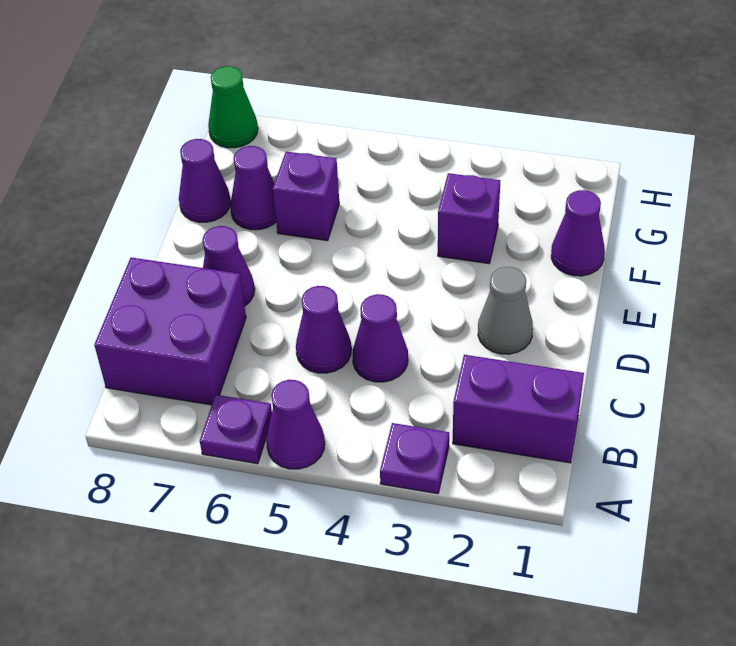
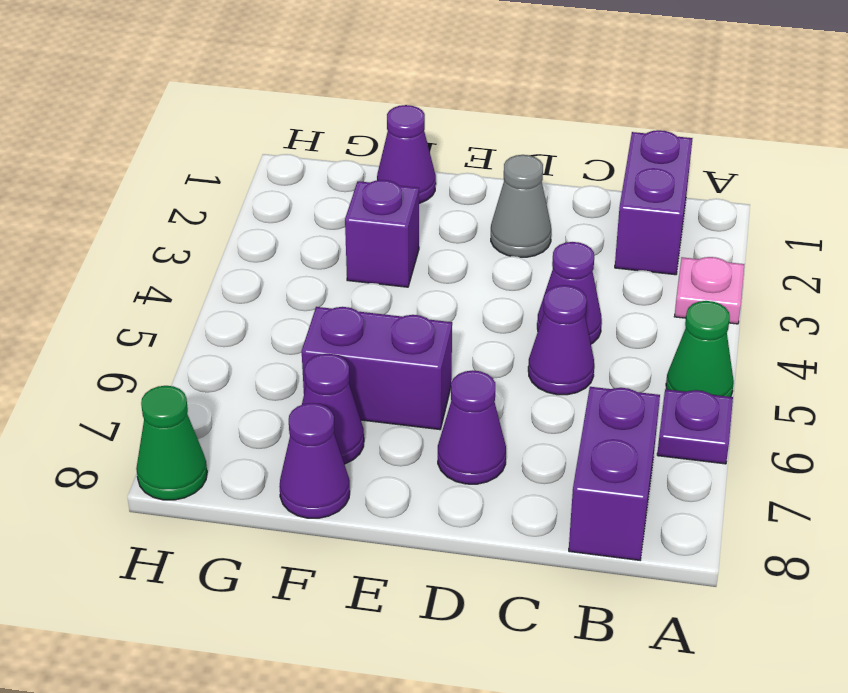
purple 1x1 plate [380,423,449,494] -> pink 1x1 plate [674,257,744,324]
purple 1x1 cone [266,380,325,469] -> green 1x1 cone [666,301,734,397]
purple 2x2 brick [94,257,246,405] -> purple 1x2 brick [569,387,660,560]
purple 1x1 brick [273,152,339,241] -> purple 1x2 brick [302,307,452,430]

